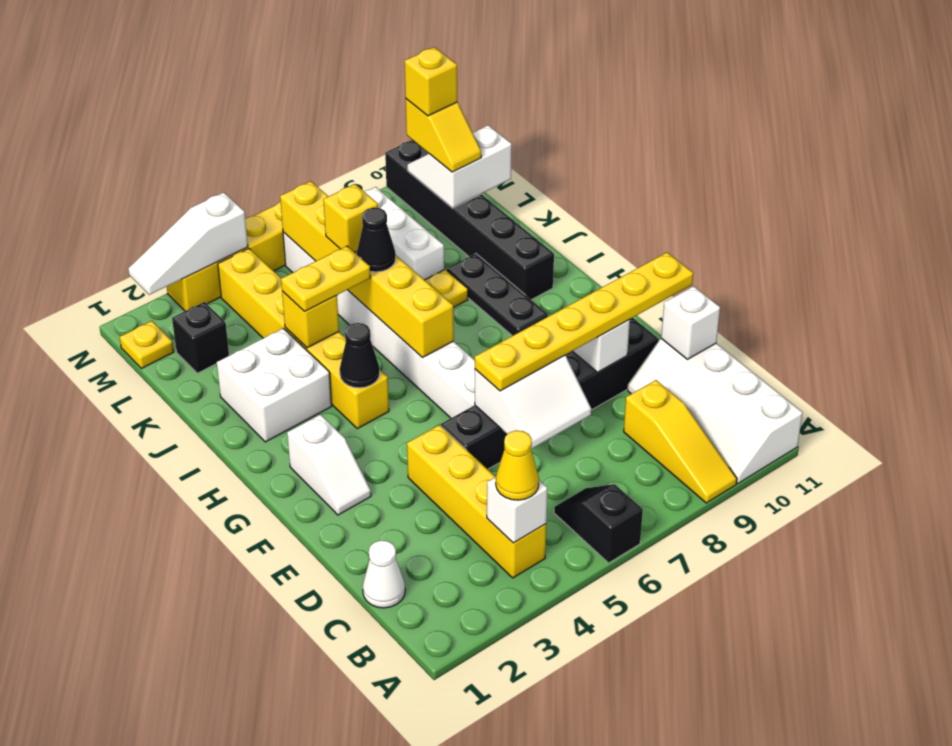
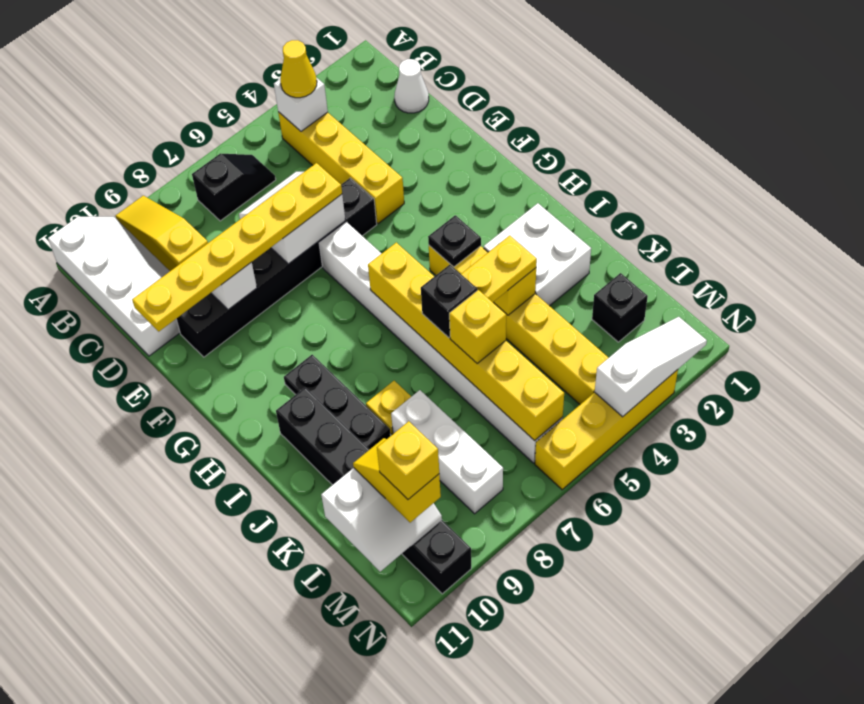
black 1x2 slope [554,484,643,563] -> black 1x2 slope turned to [192,154,276,221]
white 1x1 brick [661,286,720,359] -> none
white 1x2 slope [287,414,371,515] -> none
black 1x1 cone [340,323,380,388] -> black 1x1 plate [428,215,481,267]
black 1x1 cone [357,207,396,272] -> black 1x1 brick [421,265,477,338]
yellow 1x1 plate [120,321,174,369] -> none

